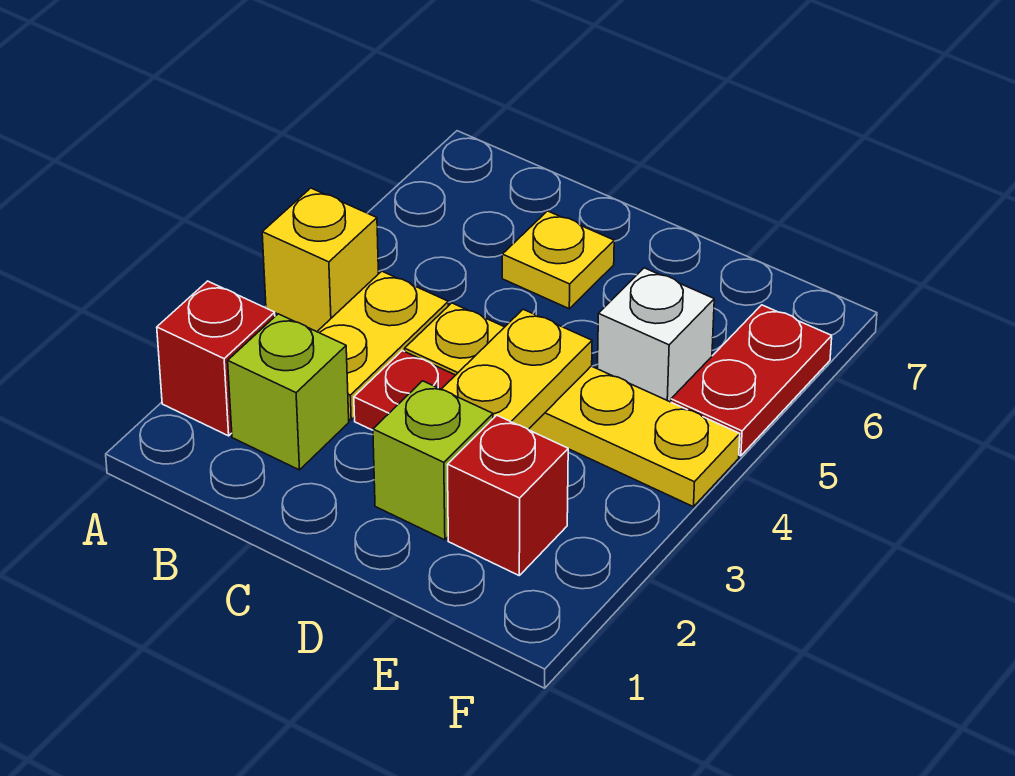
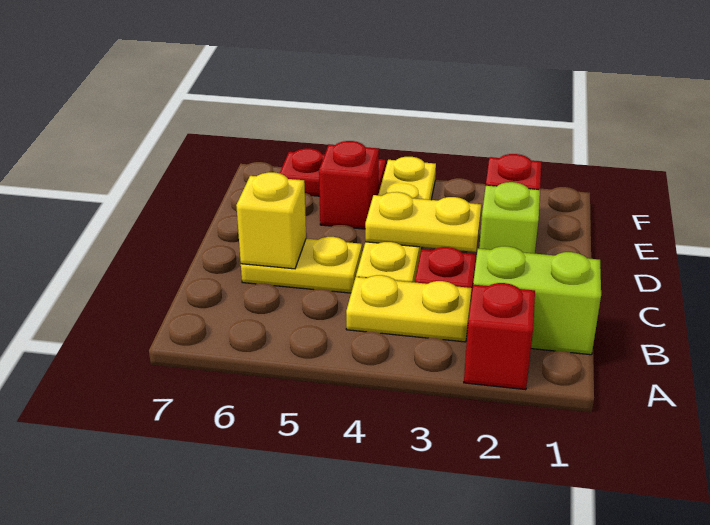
yellow 1x1 brick [262,188,378,332] -> yellow 1x1 brick moved to [236,172,306,269]
lime 1x1 brick [228,314,349,470] -> lime 1x2 brick [473,246,601,355]
yellow 1x1 plate [502,211,614,309] -> yellow 1x2 plate [241,237,362,293]
white 1x1 brick [597,268,714,402] -> red 1x1 brick [319,141,379,229]

